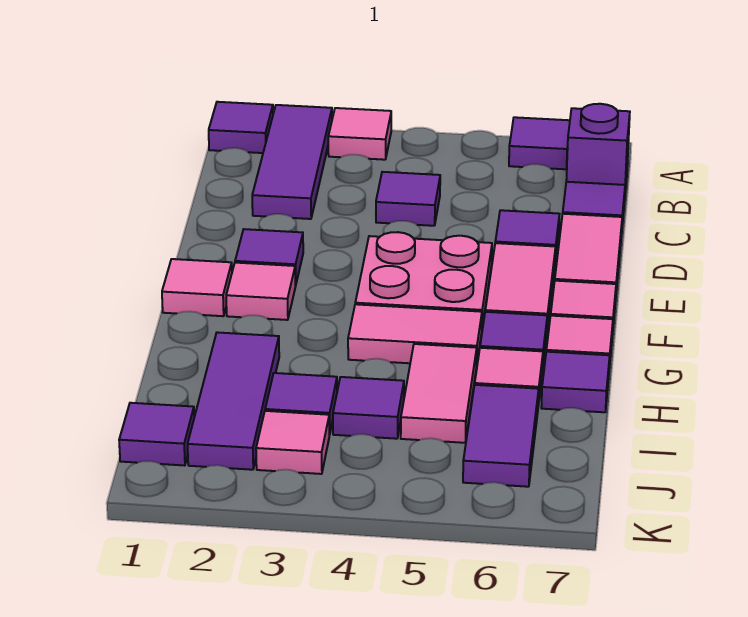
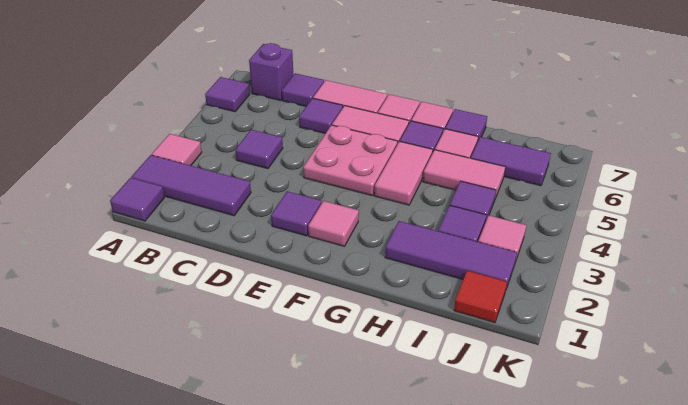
pink 1x1 tile [162,259,232,316] -> none
purple 1x1 tile [119,403,194,466] -> red 1x1 tile [454,271,507,323]

